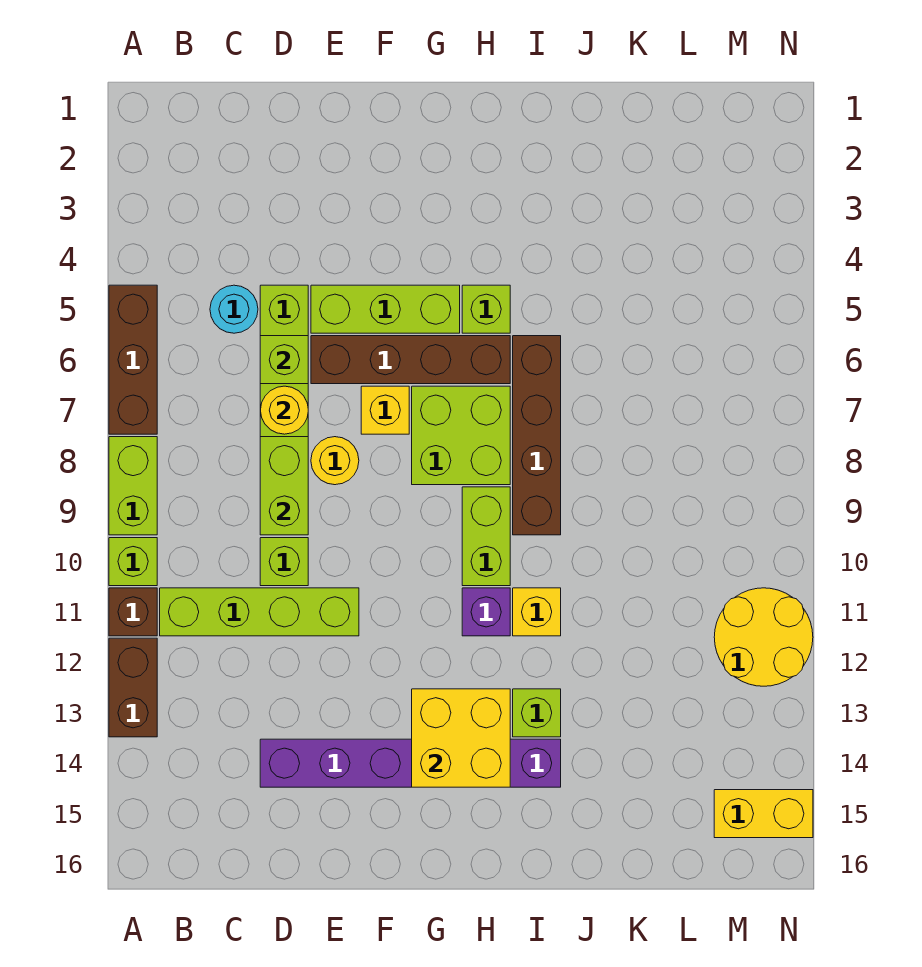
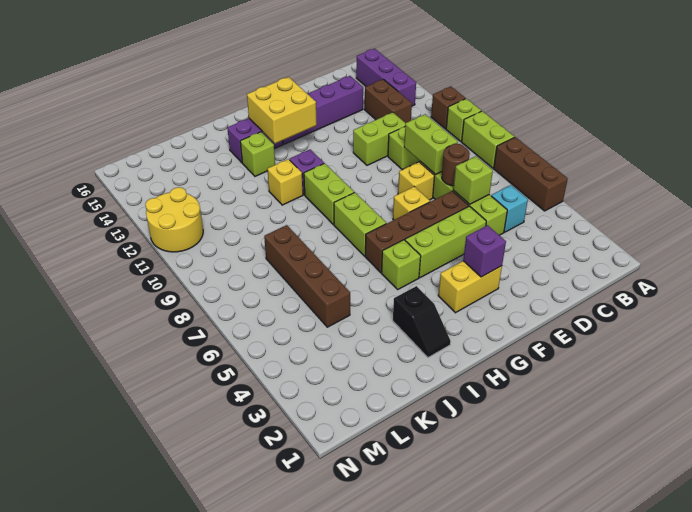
brown 1x2 brick [109,638,157,737] -> brown 1x2 brick moved to [365,79,412,123]
lime 1x4 brick [160,588,359,636] -> lime 1x2 brick [353,112,406,165]
none -> purple 1x3 brick [356,49,416,106]
cyan 1x1 round brick [210,285,258,333] -> cyan 1x1 brick [491,185,528,232]
yellow 1x1 round brick [260,386,308,434] -> brown 1x1 round brick [442,144,470,186]
yellow 1x1 round brick [311,437,359,485] -> yellow 1x1 brick [398,162,434,200]
none -> purple 1x1 brick [463,225,506,277]
lime 2x2 brick [412,386,510,485] -> lime 1x2 brick [334,192,387,256]
none -> black 1x2 slope [393,286,451,358]
brown 1x4 brick [513,336,561,535] -> brown 1x4 brick moved to [264,225,350,327]
yellow 1x2 brick [714,790,813,838] -> yellow 1x2 brick moved to [438,261,502,313]

